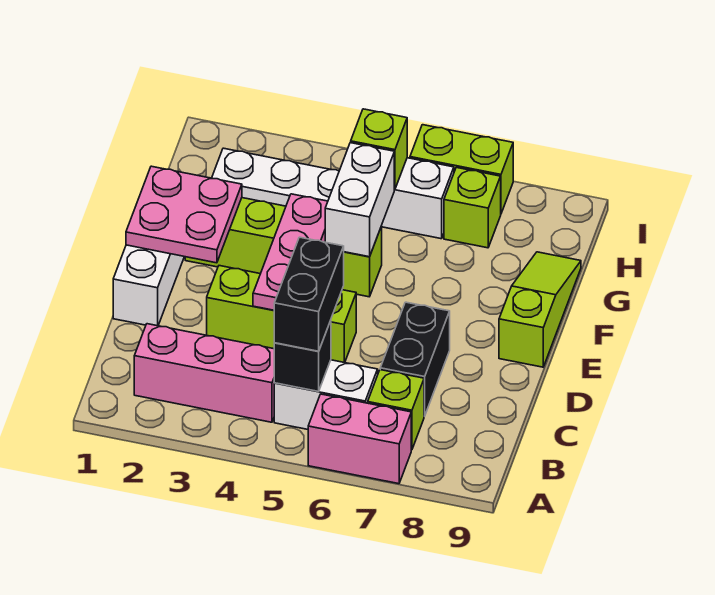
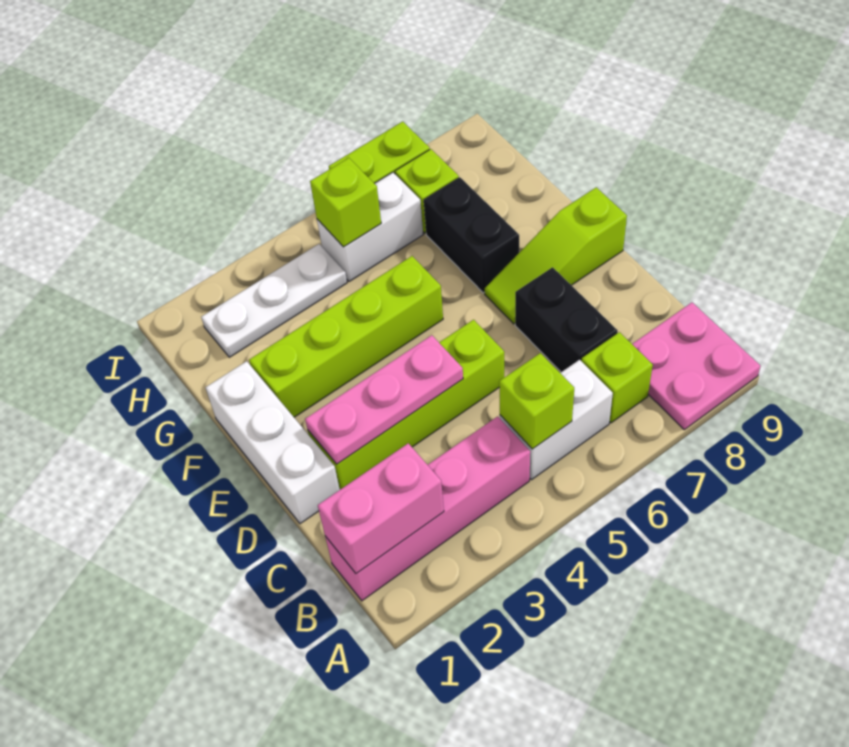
pink 1x2 brick [308,394,411,484] -> pink 1x2 brick moved to [318,443,444,574]
pink 1x3 brick [134,324,274,422] -> pink 1x4 brick [325,416,530,601]
black 1x1 brick [274,320,331,391] -> lime 1x1 brick [499,353,574,449]
black 1x2 brick [274,237,344,351] -> black 1x2 brick moved to [424,177,519,293]
lime 1x3 brick [207,266,356,363] -> lime 1x4 brick [308,320,504,489]
pink 1x3 plate [253,194,328,310] -> pink 1x3 plate turned to [305,335,463,464]
pink 2x2 plate [126,166,242,263] -> pink 2x2 plate moved to [632,303,760,430]
lime 1x3 slope [499,252,581,367] -> lime 1x3 slope turned to [485,187,627,324]
white 1x2 brick [325,143,395,257] -> none

